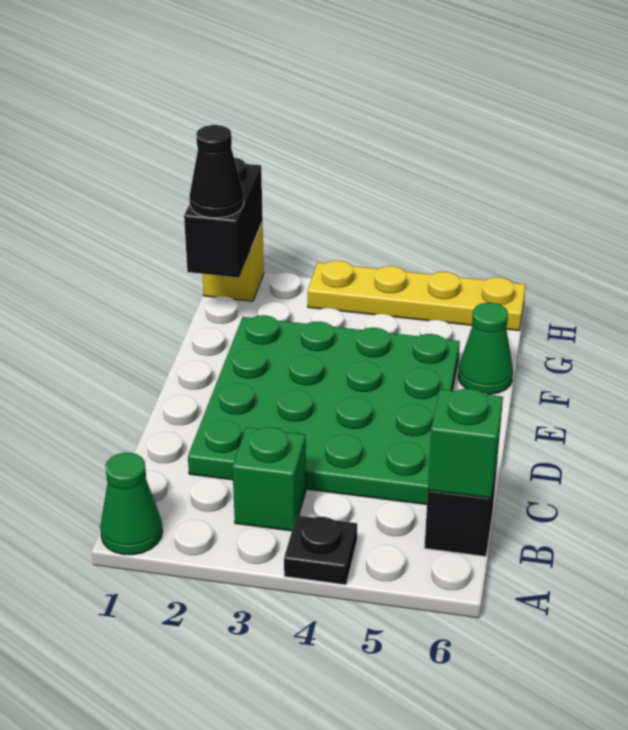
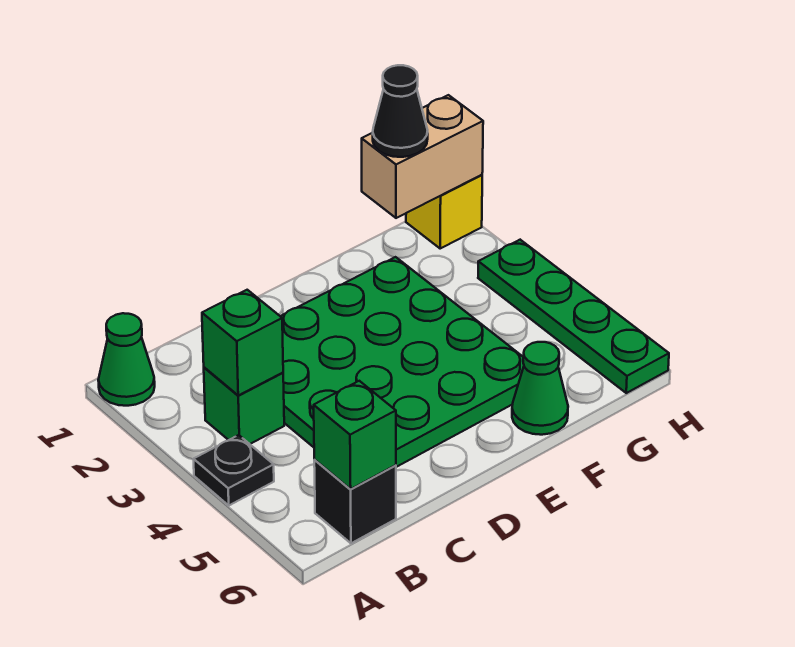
none -> green 1x1 brick [202,290,283,395]
black 1x2 brick [184,158,263,278] -> tan 1x2 brick [362,95,483,218]
yellow 1x4 plate [308,261,526,331] -> green 1x4 plate [478,240,669,393]

